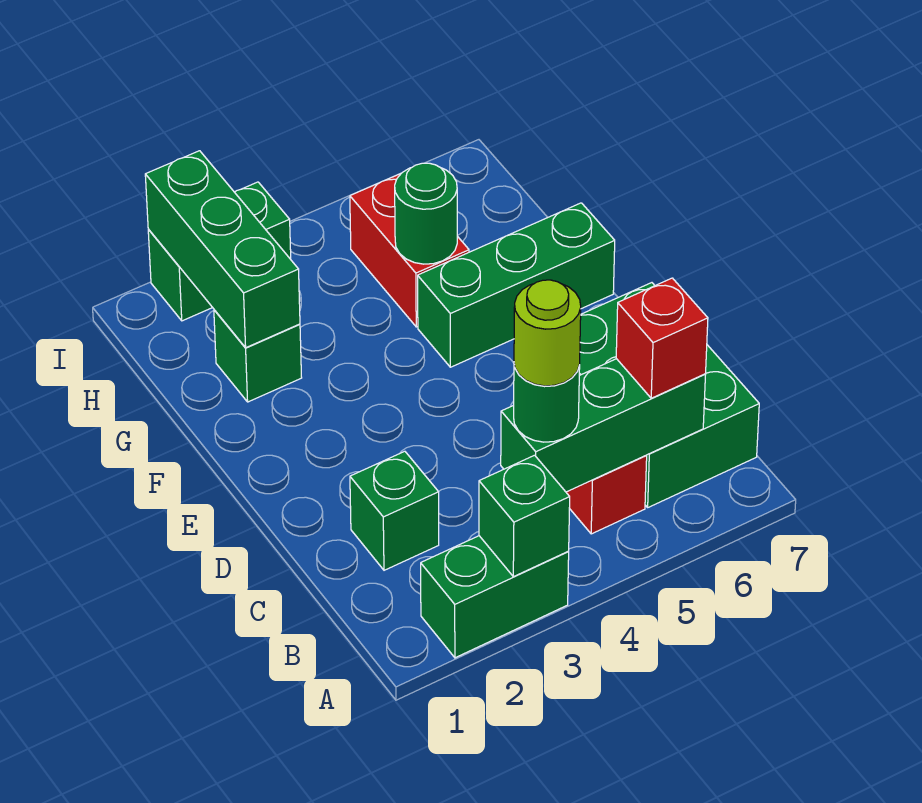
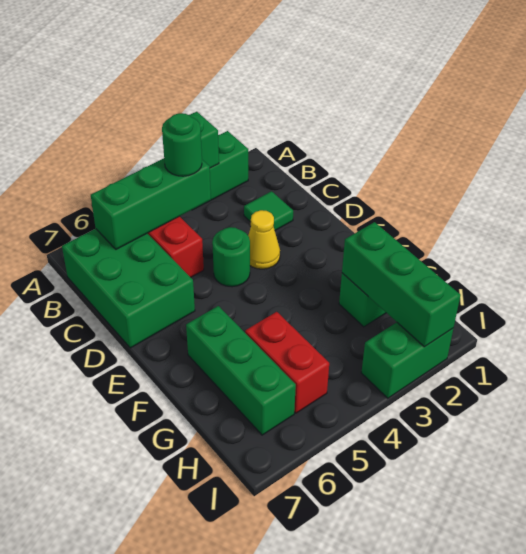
lime 1x1 round brick [514,280,581,386] -> none
red 1x1 brick [616,278,708,398] -> none
green 1x1 brick [350,451,439,570] -> green 1x1 tile [244,191,293,230]
none -> yellow 1x1 cone [248,210,280,269]
green 1x3 brick [418,203,615,367] -> green 1x3 brick turned to [186,306,296,435]
green 1x1 round brick [395,163,457,264] -> green 1x1 round brick moved to [212,227,250,287]

